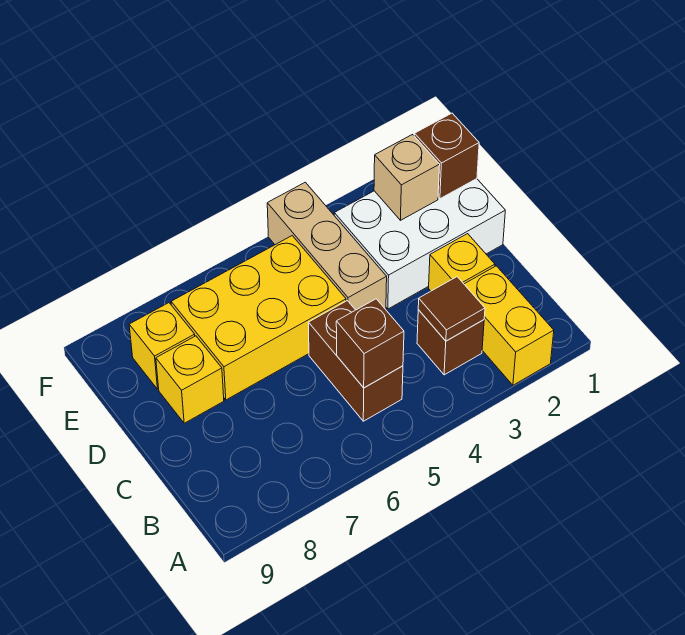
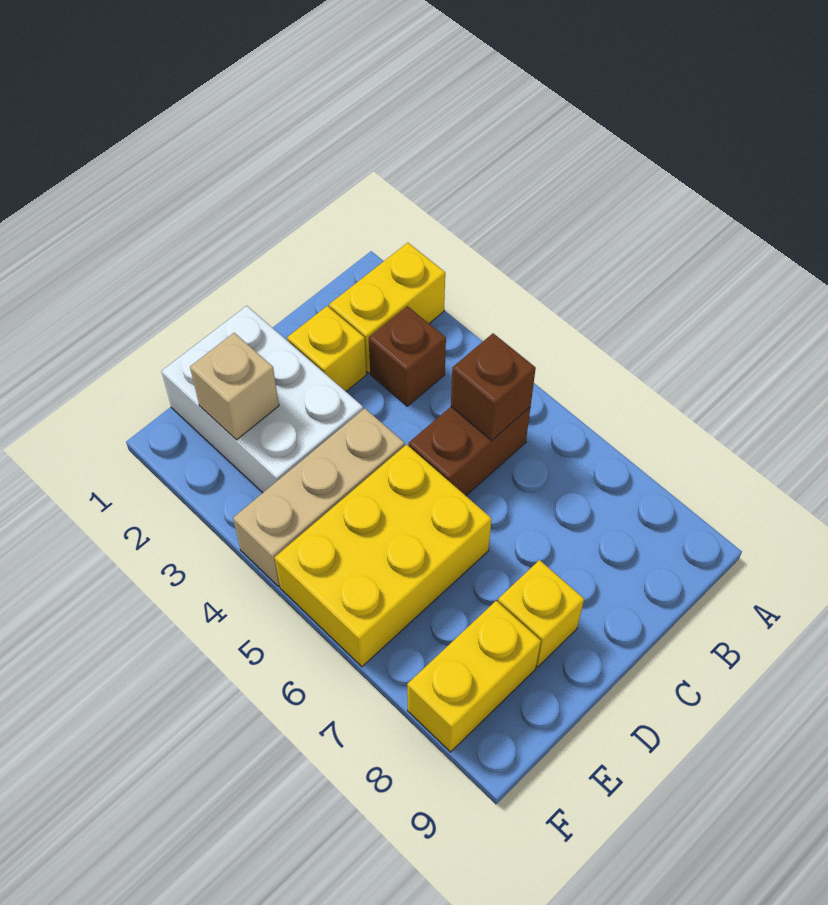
brown 1x1 tile [418,277,485,341] -> none
yellow 2x3 brick [171,236,346,400] -> yellow 2x3 brick turned to [275,445,492,667]
brown 1x1 brick [414,113,479,199] -> none
yellow 1x1 brick [129,303,195,389] -> yellow 1x2 brick [407,601,541,752]

